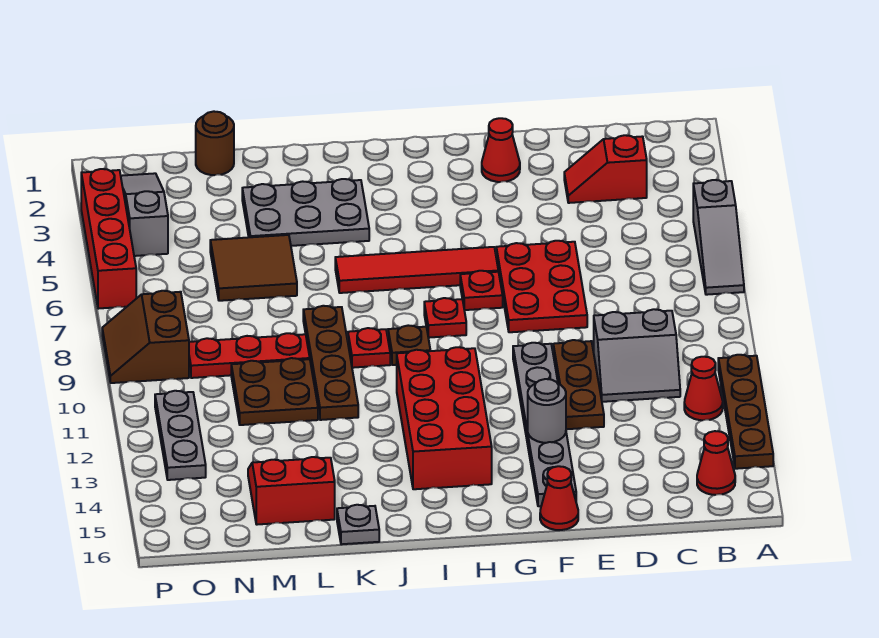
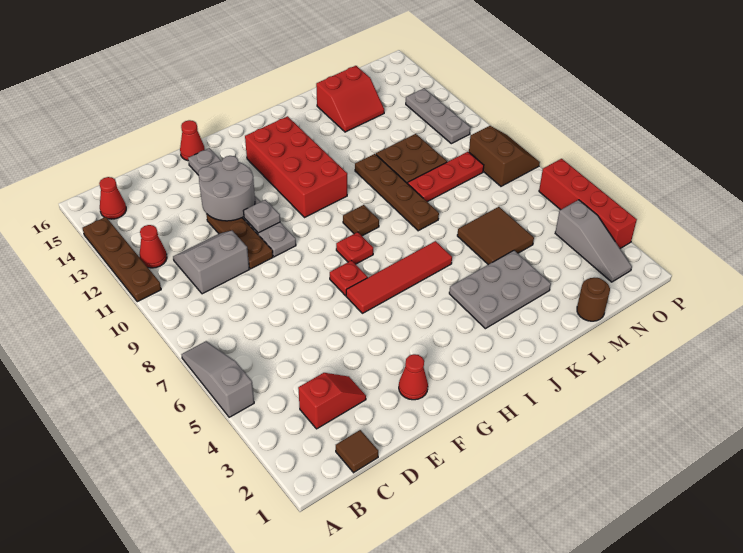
none -> brown 1x1 tile [336,430,378,473]
red 2x3 plate [496,241,587,332] -> none
grey 1x1 round brick [528,379,566,443] -> grey 2x2 round brick [198,156,255,221]
red 1x1 plate [348,328,390,368] -> none
grey 1x1 plate [337,505,379,544] -> grey 1x1 plate moved to [244,200,280,233]

